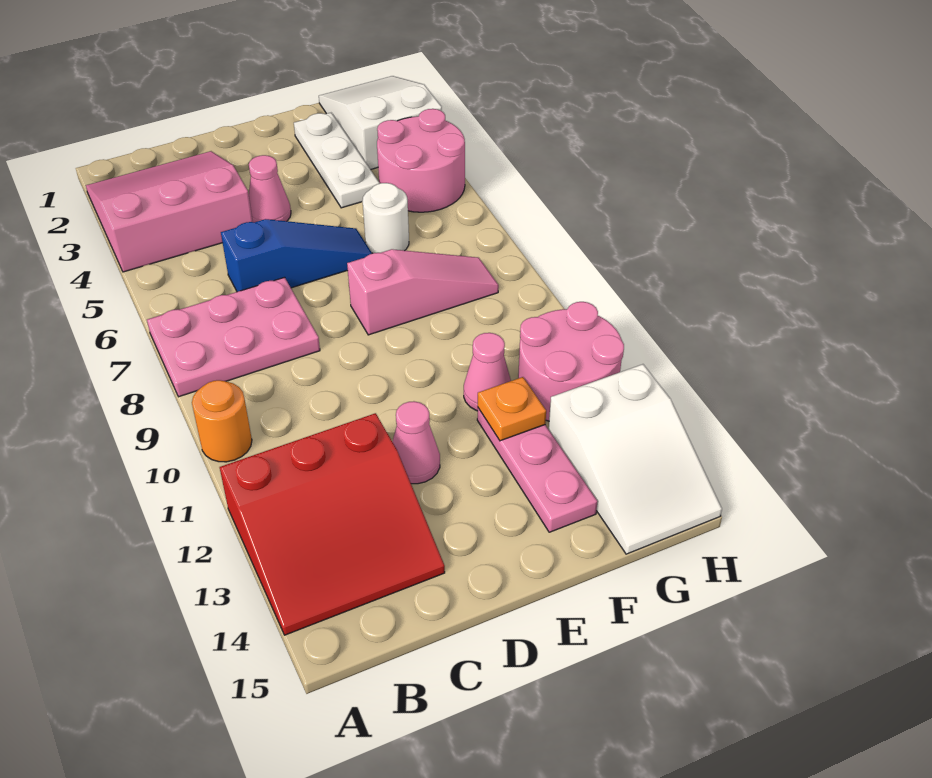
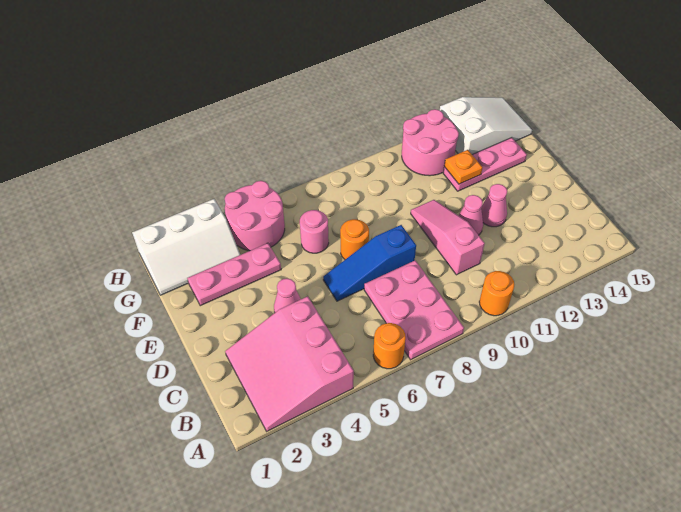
none -> orange 1x1 round brick [373,323,406,369]
red 3x3 slope [220,413,445,635] -> none
blue 1x3 slope [221,219,372,292] -> blue 1x3 slope turned to [323,225,416,301]
none -> orange 1x1 round brick [340,219,369,259]
pink 1x3 slope [347,249,499,335] -> pink 1x3 slope moved to [411,200,485,275]
white 1x3 plate [294,113,380,208] -> pink 1x3 plate [187,243,281,306]
white 1x1 round brick [363,183,409,253] -> pink 1x1 round brick [300,210,329,253]
pink 1x1 cone [464,333,511,411] -> pink 1x1 cone moved to [459,195,483,235]
white 2x3 slope [319,76,442,170] -> white 2x3 slope turned to [132,199,240,295]

